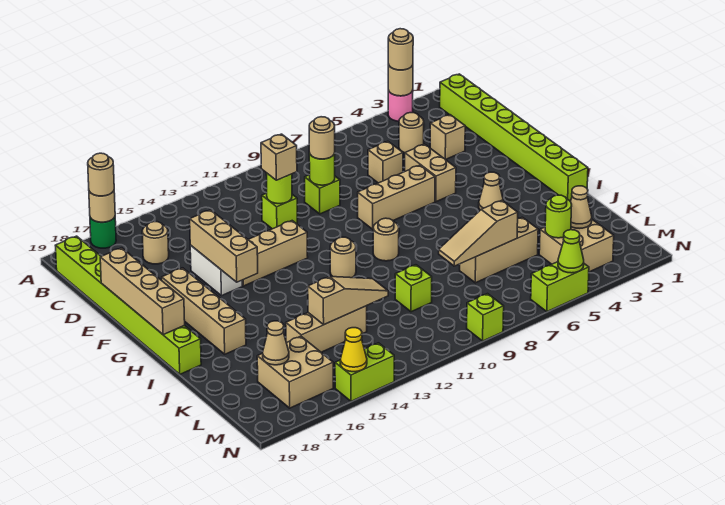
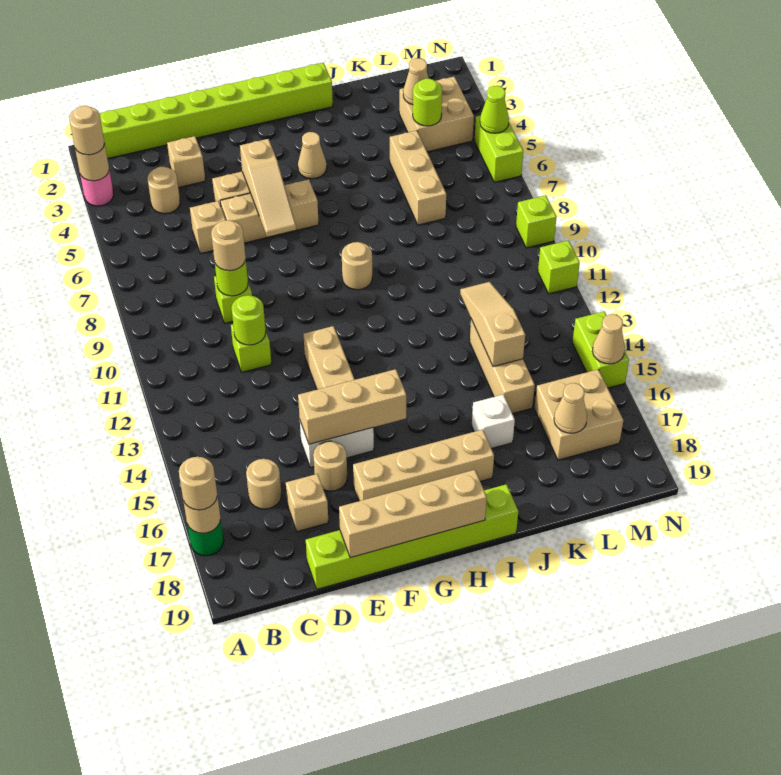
lime 1x8 brick [55,236,201,374] -> lime 1x6 brick [306,484,518,589]
tan 1x1 brick [261,134,297,180] -> tan 1x1 brick moved to [286,474,329,532]
tan 1x3 brick [358,165,435,229] -> tan 1x3 brick turned to [220,179,319,243]
tan 1x1 round brick [330,237,356,278] -> tan 1x1 round brick moved to [313,441,347,491]
none -> white 1x1 brick [472,395,515,448]
tan 1x3 slope [439,200,518,266] -> tan 1x3 slope moved to [240,139,296,237]
lime 1x1 brick [395,265,432,312] -> lime 1x1 brick moved to [538,240,580,294]
yellow 1x1 cone [340,328,367,372] -> tan 1x1 cone [592,314,625,364]

